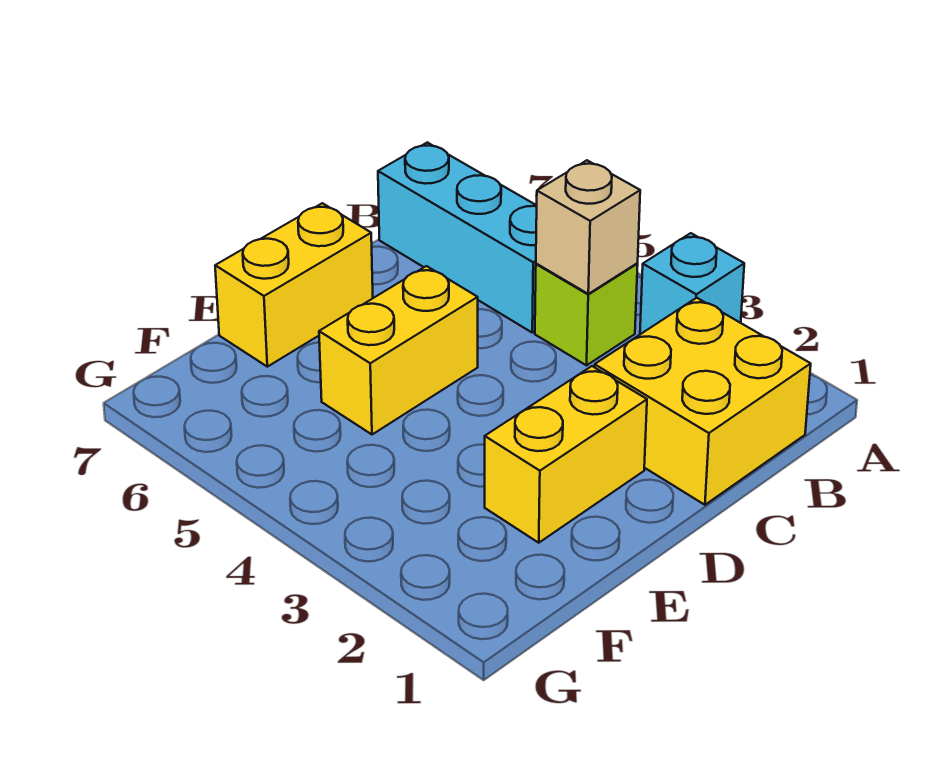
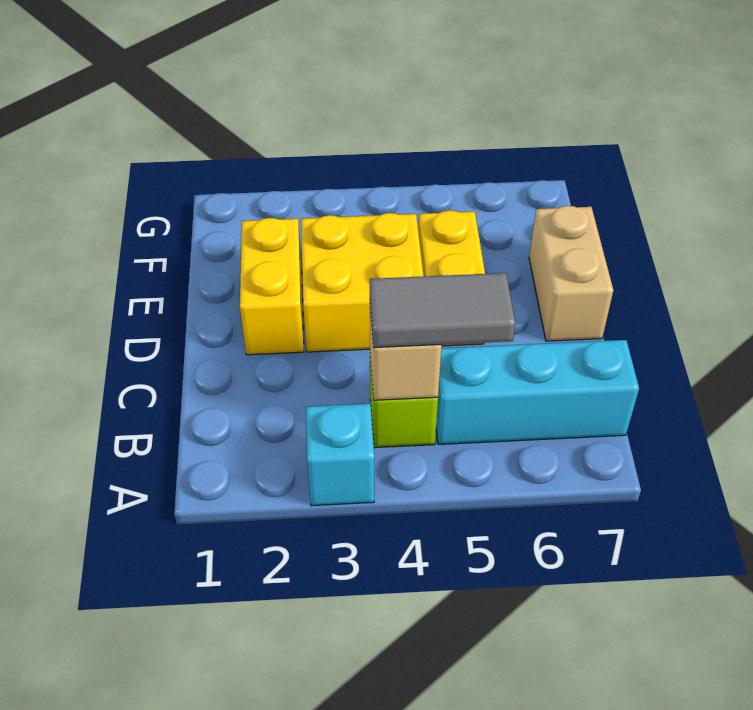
yellow 2x2 brick [595,298,811,505] -> yellow 2x2 brick moved to [301,213,424,352]
none -> grey 1x2 tile [370,273,515,348]
yellow 1x2 brick [215,203,373,367] -> tan 1x2 brick [529,206,613,341]

